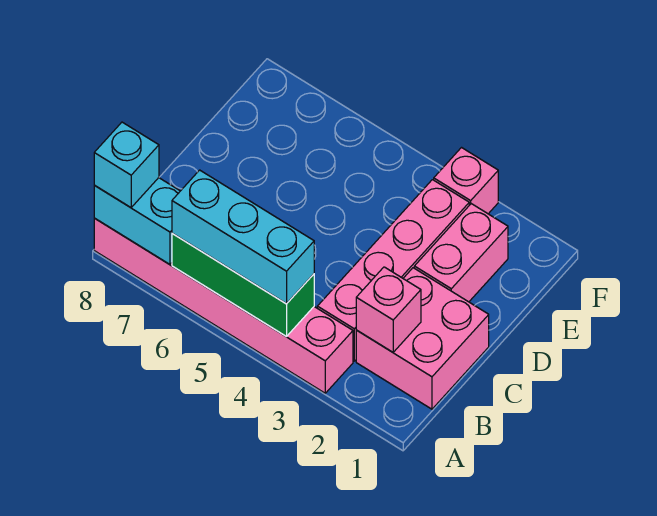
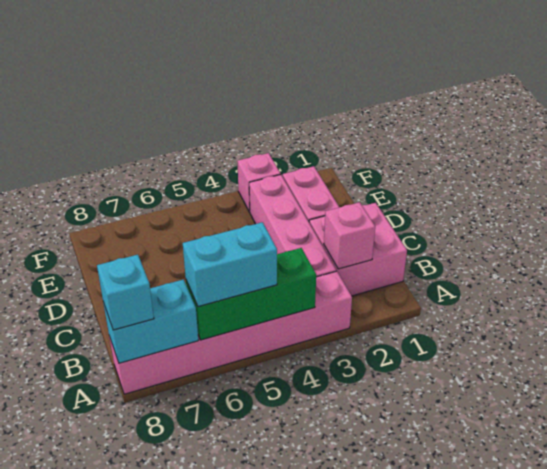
cyan 1x3 brick [172,170,314,304] -> cyan 1x2 brick [183,222,277,307]

